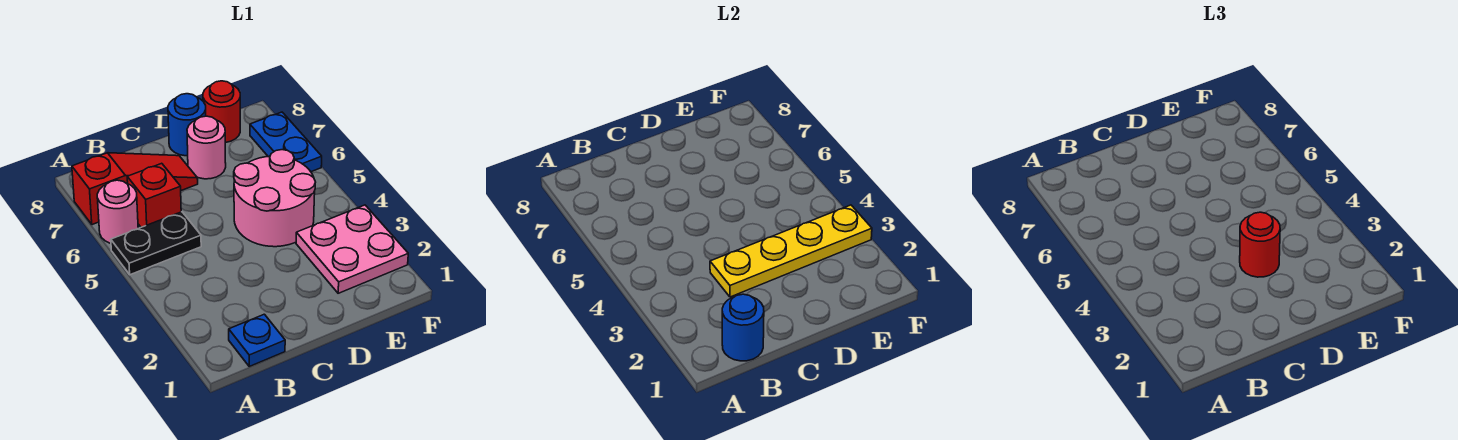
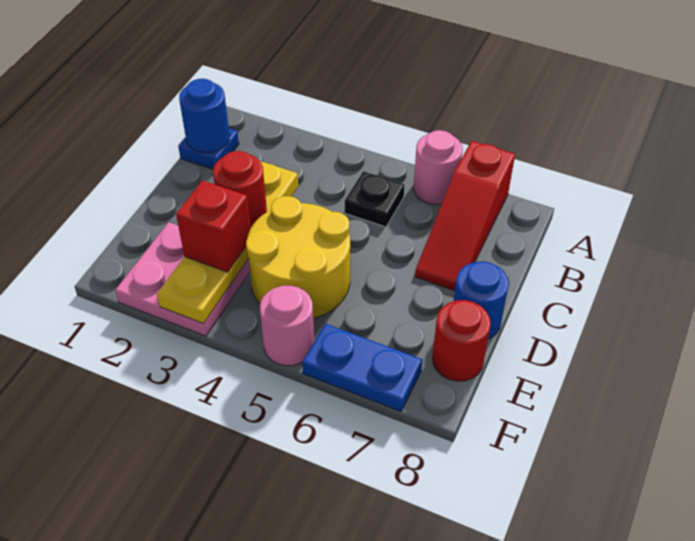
black 1x2 plate [111,212,201,275] -> black 1x1 plate [345,171,405,227]
red 1x1 brick [127,163,181,227] -> red 1x1 brick moved to [176,180,251,272]
pink 2x2 round brick [234,150,315,247] -> yellow 2x2 round brick [246,196,350,318]
pink 1x1 round brick [187,116,226,179] -> pink 1x1 round brick moved to [260,286,314,366]

